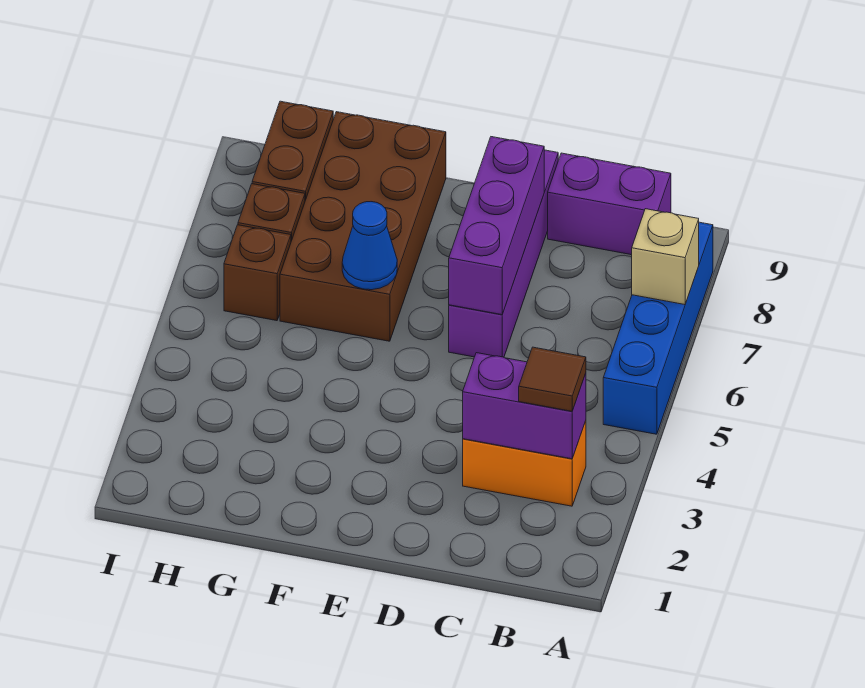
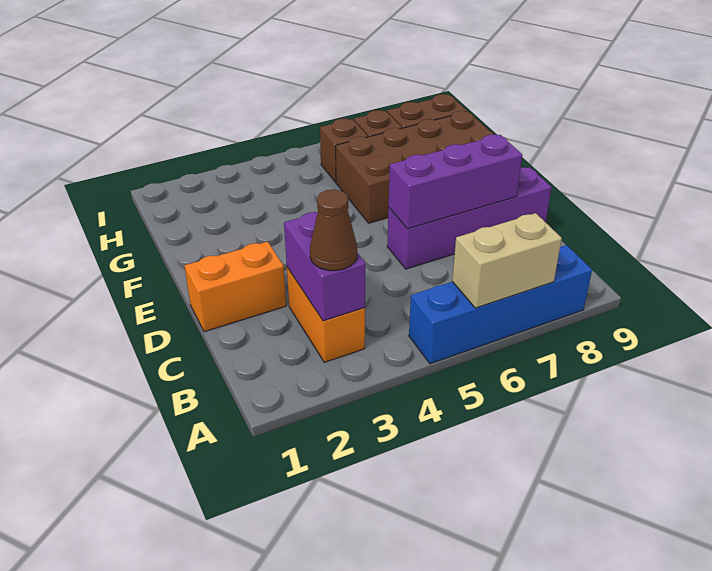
tan 1x1 brick [632,209,699,305] -> tan 1x2 brick [452,213,562,308]
brown 1x1 tile [519,347,586,411] -> brown 1x1 cone [310,189,357,271]
purple 1x2 brick [548,153,671,255] -> none
none -> orange 1x2 brick [185,242,286,332]
blue 1x1 cone [342,202,397,290] -> none

